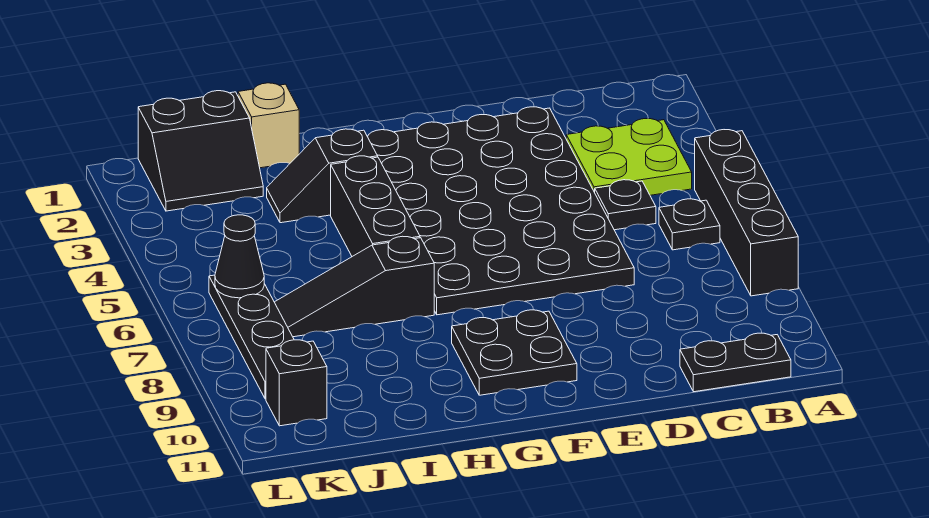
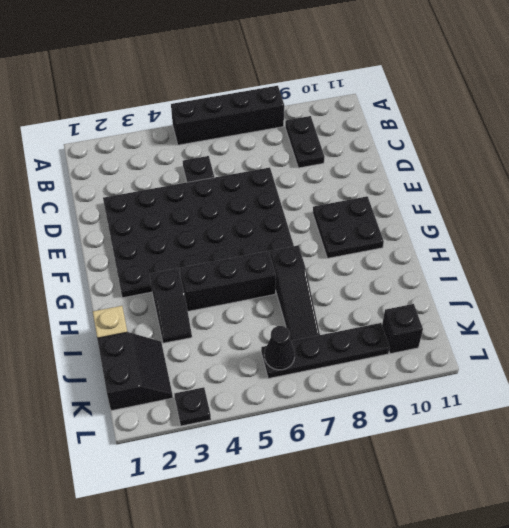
lime 2x2 plate [566,119,692,195] -> none
black 1x1 plate [659,199,720,250] -> black 1x1 plate moved to [174,387,211,426]
black 1x2 plate [680,333,791,392] -> black 1x2 plate moved to [285,116,325,168]

